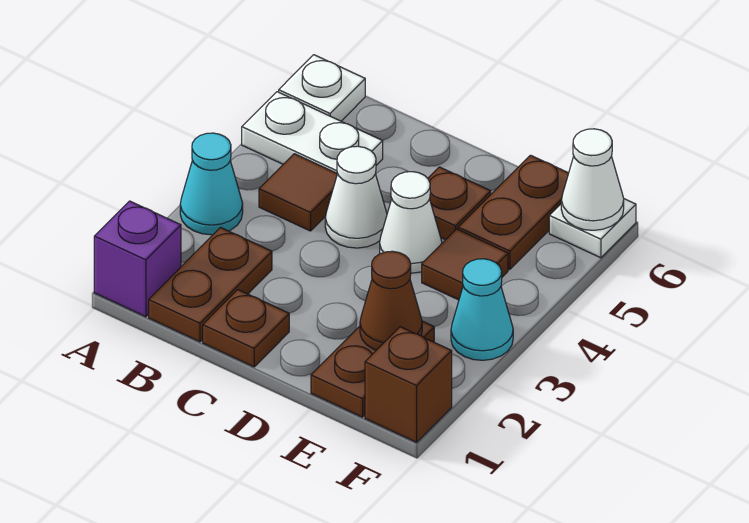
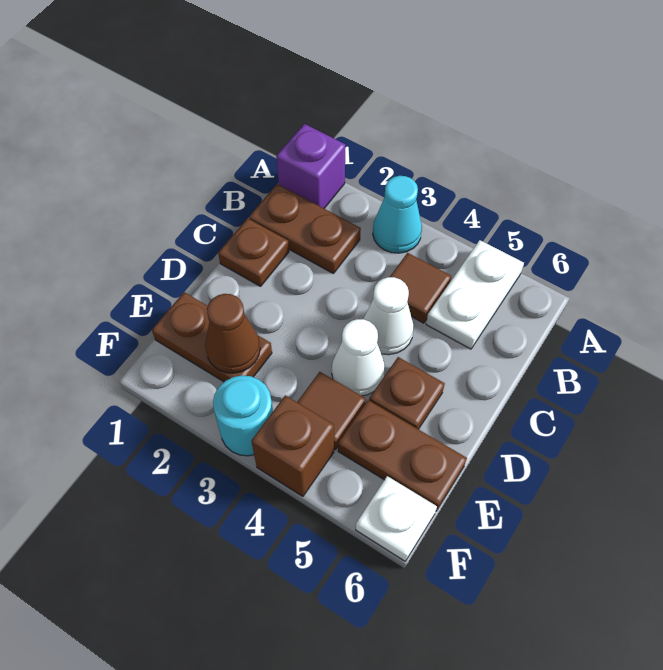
white 1x1 plate [279,55,365,121] -> none
brown 1x1 brick [365,327,452,442] -> brown 1x1 brick moved to [251,395,334,496]
cyan 1x1 cone [451,259,513,360] -> cyan 1x1 round brick [213,375,273,456]
white 1x1 cone [561,129,624,230] -> none

